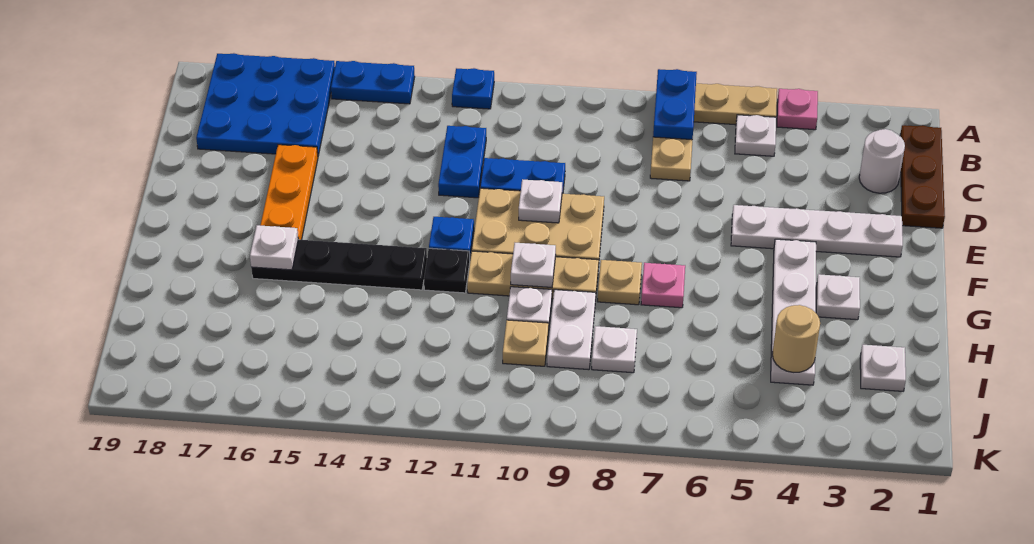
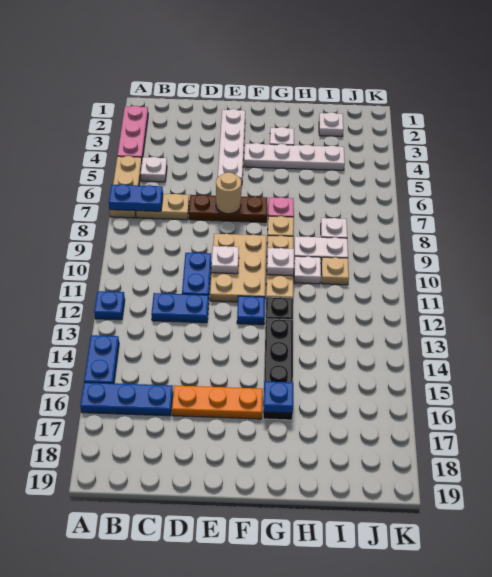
pink 1x1 plate [777,89,818,130] -> pink 1x3 plate [117,106,148,159]
blue 3x3 plate [196,53,335,156] -> blue 1x3 plate [80,382,173,416]
brown 1x3 plate [900,125,945,228] -> brown 1x3 plate moved to [189,194,267,222]
white 1x1 round brick [859,129,905,193] -> none
white 1x1 plate [250,225,298,270] -> blue 1x1 plate [264,382,293,413]
tan 1x1 round brick [772,305,820,373] -> tan 1x1 round brick moved to [216,172,241,214]

